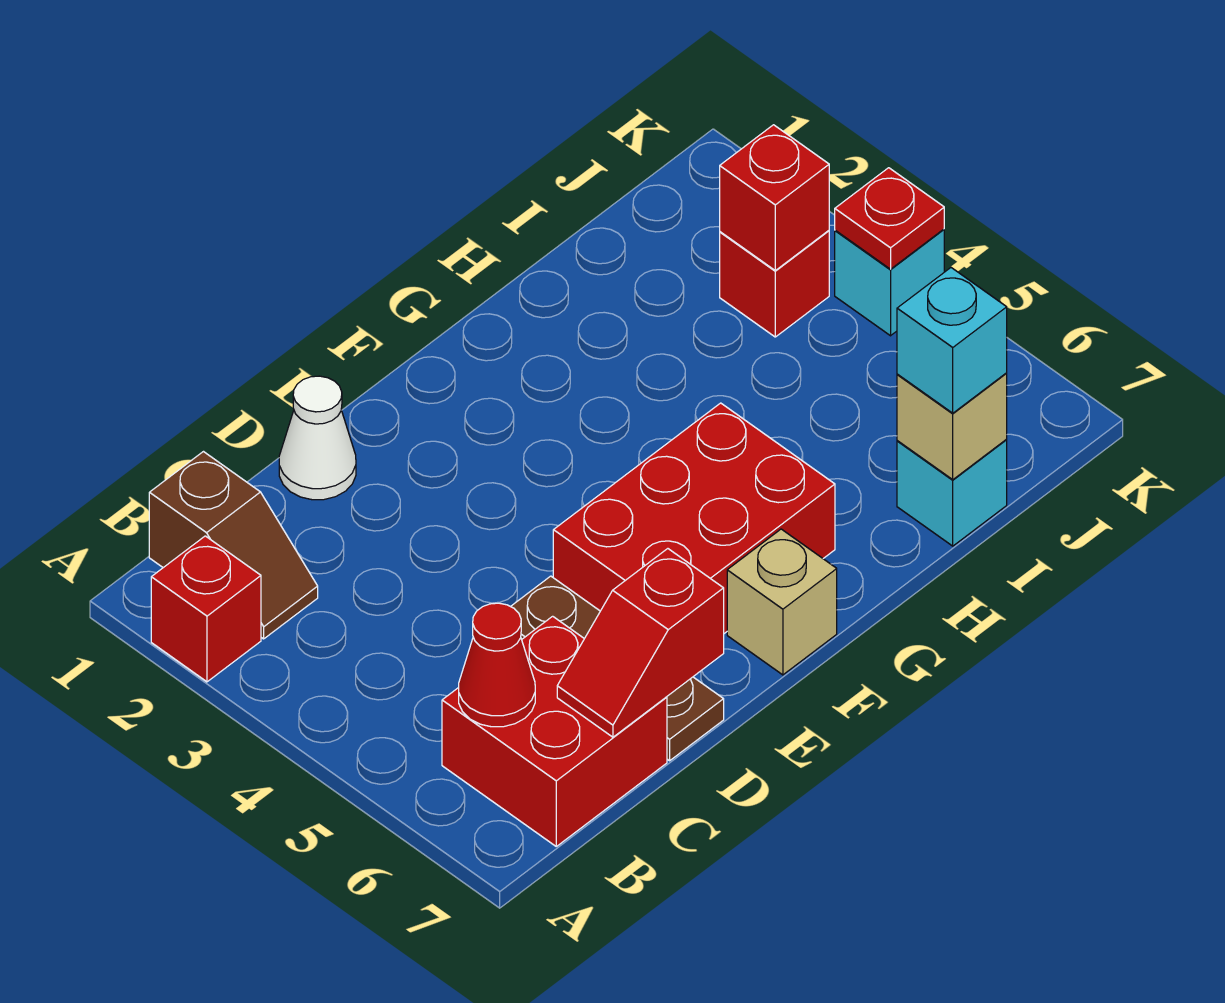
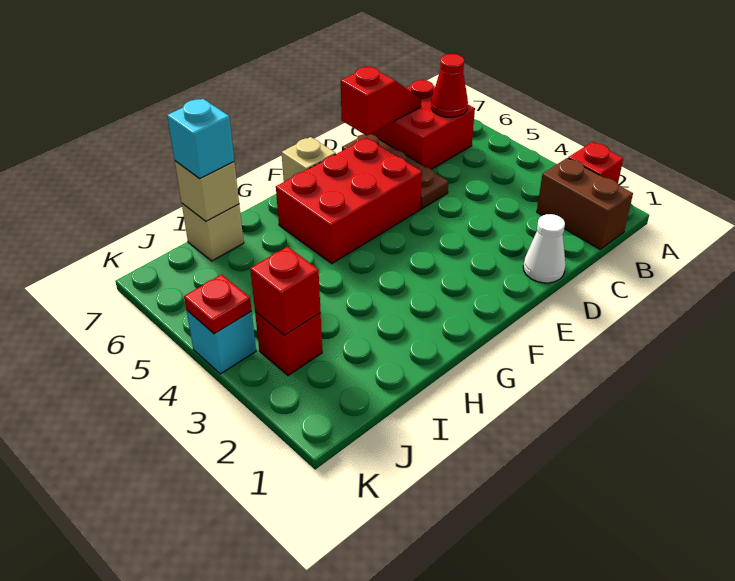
brown 1x2 slope [149,452,318,639] -> brown 1x2 brick [537,158,633,249]
cyan 1x1 brick [897,440,1007,546] -> tan 1x1 brick [182,204,244,261]

